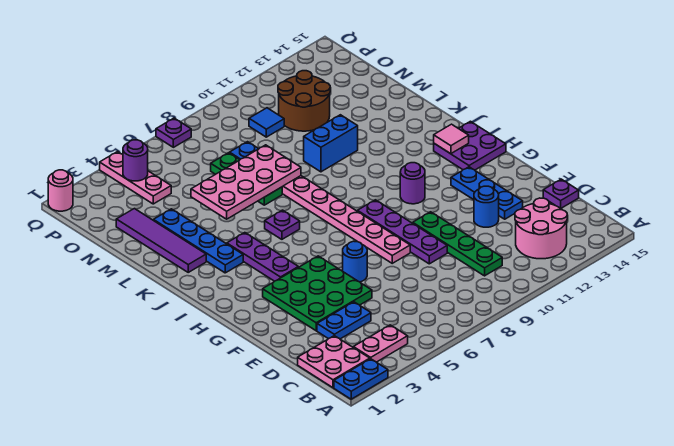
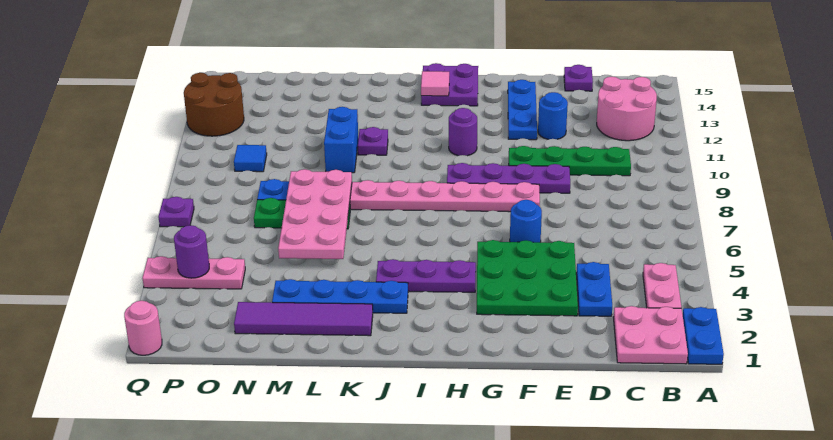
blue 1x3 plate [451,167,523,219] -> blue 1x3 plate turned to [508,80,537,140]
purple 1x1 plate [265,210,300,239] -> purple 1x1 plate moved to [358,127,388,155]
brown 2x2 round brick [278,71,330,131] -> brown 2x2 round brick moved to [184,73,244,136]

